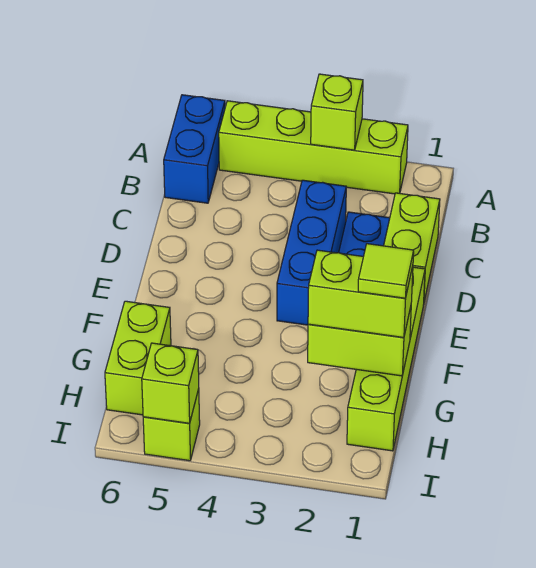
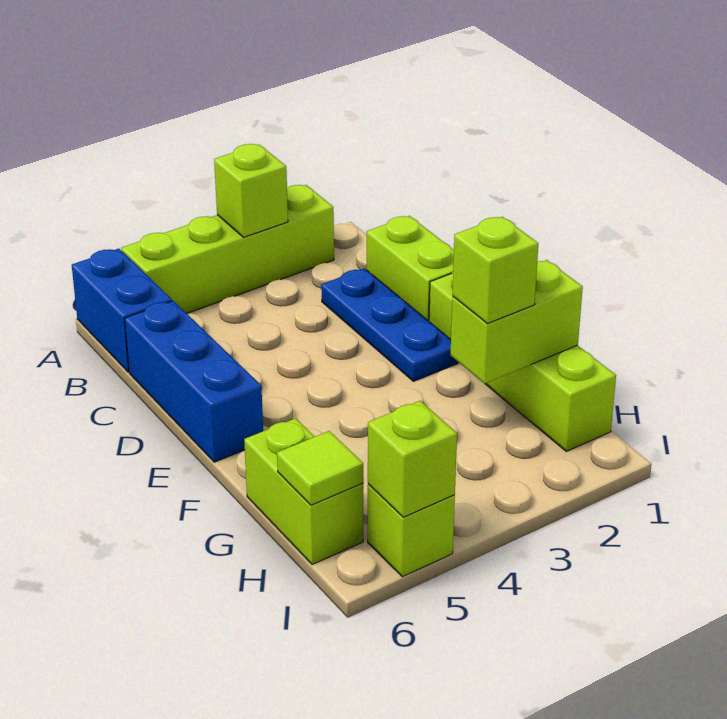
blue 1x3 brick [277,180,346,325] -> blue 1x3 brick moved to [124,301,263,462]
lime 1x2 brick [308,250,413,338] -> lime 1x1 brick [452,217,538,324]
lime 1x1 tile [358,244,414,298] -> lime 1x1 tile moved to [277,431,363,505]

